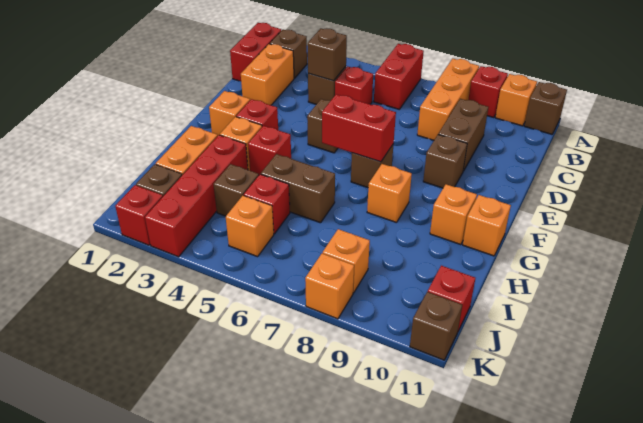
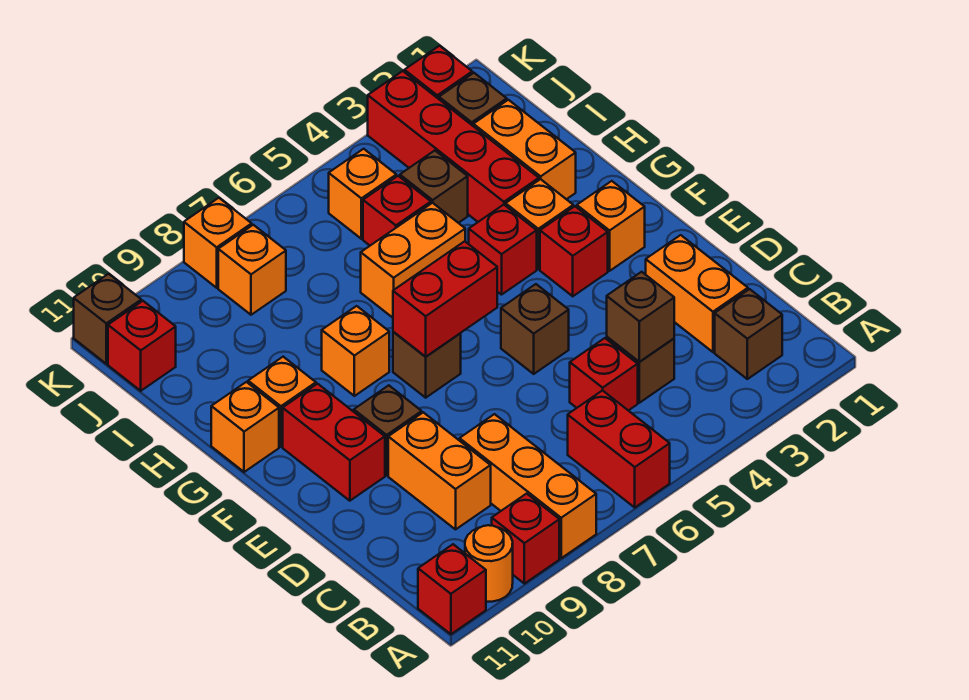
orange 1x1 brick [495,74,537,126] -> orange 1x1 round brick [465,525,513,602]
brown 1x1 brick [524,82,567,134] -> red 1x1 brick [418,544,486,634]
red 1x2 brick [230,23,281,81] -> red 1x2 brick moved to [283,384,385,501]
brown 1x2 brick [438,99,488,171] -> orange 1x2 brick [388,412,491,529]
brown 1x2 brick [261,154,335,223] -> orange 1x2 brick [361,203,465,318]

